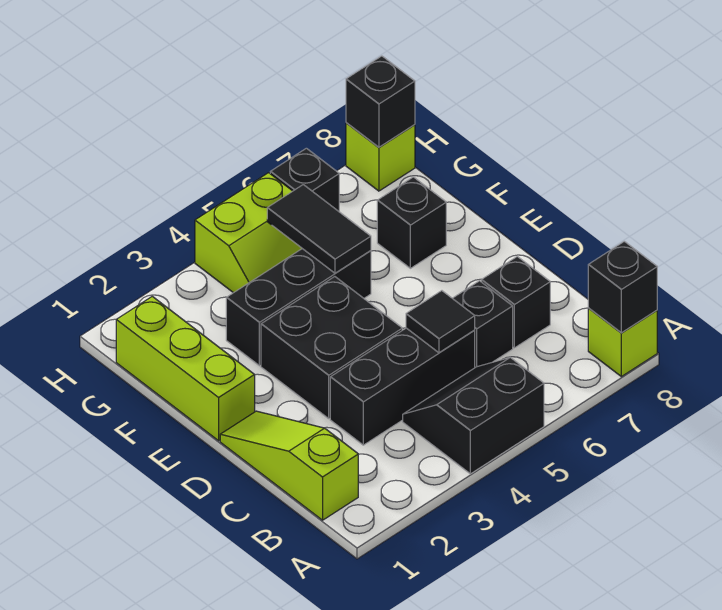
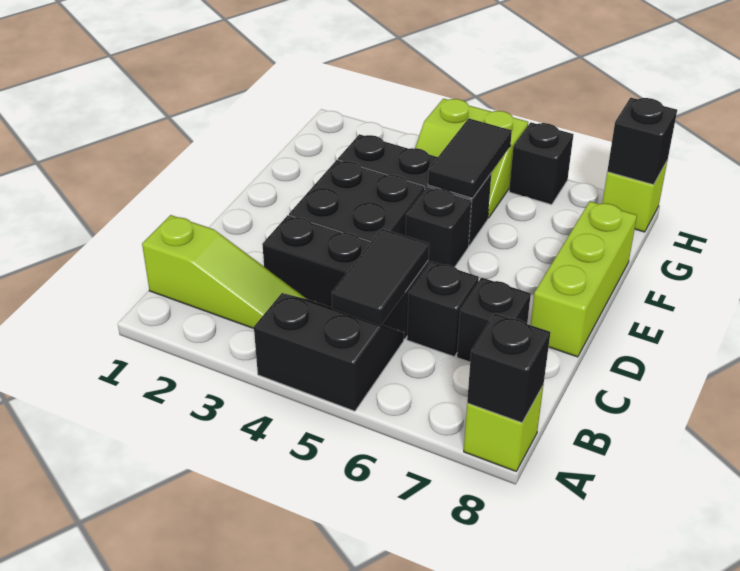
lime 1x3 slope [220,411,358,520] -> lime 1x3 slope turned to [142,215,307,329]
black 1x1 tile [406,291,475,353] -> black 1x2 tile [332,229,429,325]
lime 1x3 brick [116,296,255,441] -> lime 1x3 brick moved to [531,201,637,357]
black 1x1 brick [377,177,446,268] -> black 1x1 brick moved to [406,187,472,267]

